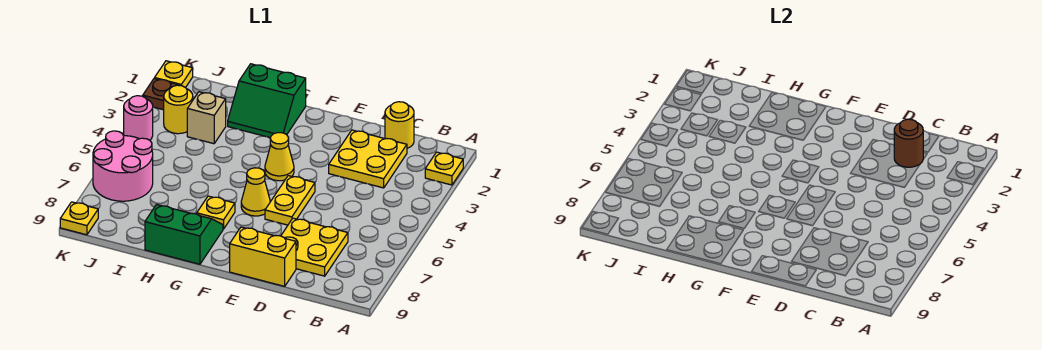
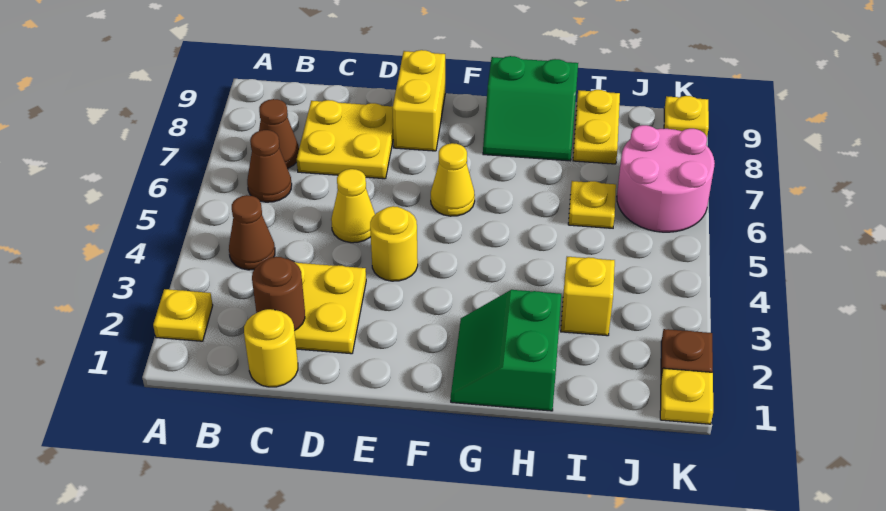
none -> brown 1x1 cone [229,195,275,270]
none -> brown 1x1 cone [247,130,292,202]
none -> brown 1x1 cone [259,99,299,168]
yellow 1x2 brick [230,227,296,286] -> yellow 1x2 brick turned to [392,50,445,151]
yellow 1x2 plate [265,176,315,225] -> yellow 1x2 plate moved to [573,90,620,164]
yellow 1x1 cone [265,133,294,181] -> yellow 1x1 cone moved to [331,169,375,243]
green 2x2 slope [228,64,306,138] -> green 2x2 slope turned to [451,290,561,411]
yellow 1x1 plate [197,196,235,229] -> yellow 1x1 plate moved to [568,181,616,228]
tan 1x1 brick [187,92,226,144] -> yellow 1x1 brick [561,257,615,336]
yellow 1x1 round brick [164,85,193,134] -> yellow 1x1 round brick moved to [370,206,418,281]
pink 1x1 round brick [124,96,153,140] -> none

